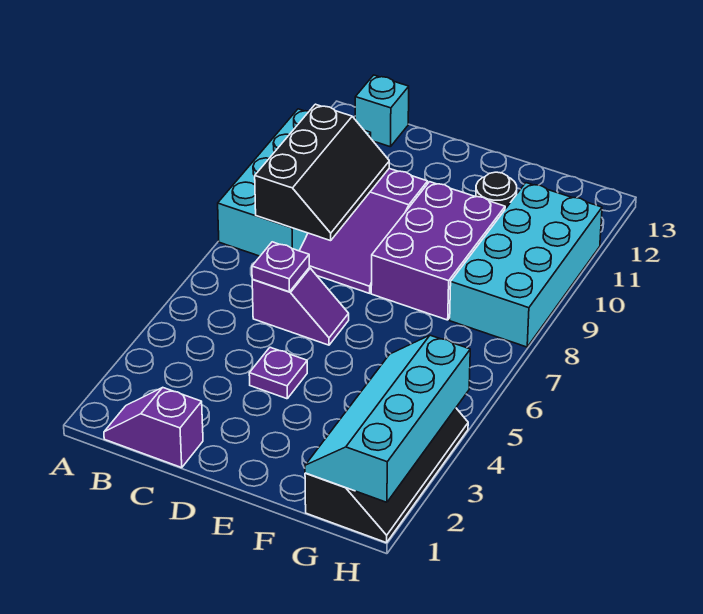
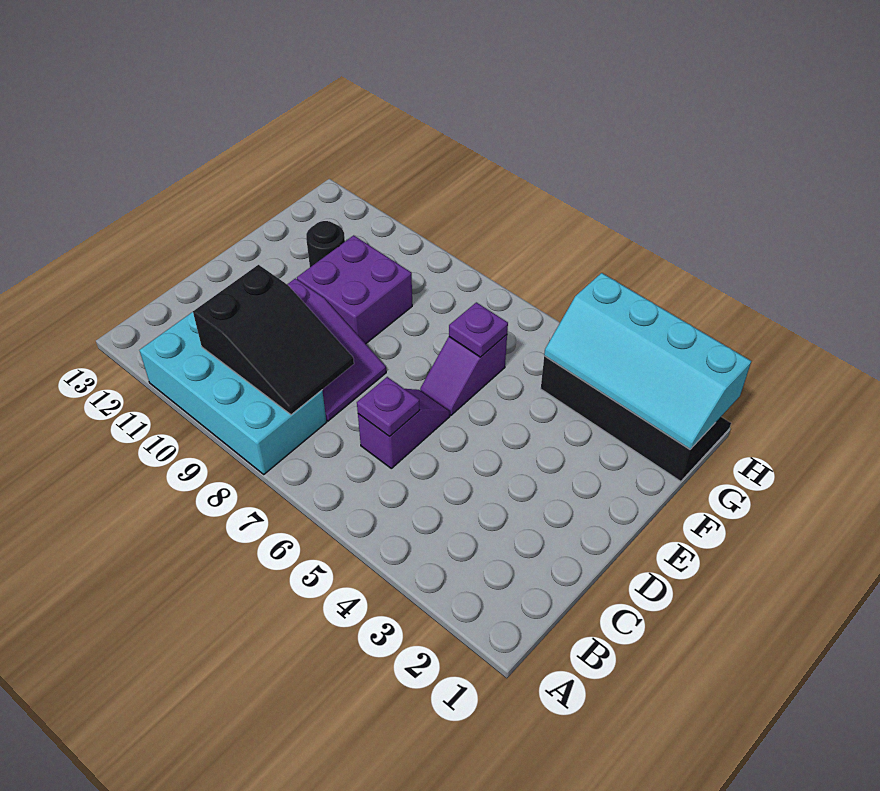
purple 1x2 slope [104,387,203,468] -> purple 1x2 slope moved to [420,335,507,416]
black 2x3 slope [255,104,389,241] -> black 2x3 slope turned to [193,265,354,415]
cyan 1x1 brick [355,75,409,147] -> none
purple 1x1 plate [249,347,307,399] -> purple 1x1 plate moved to [449,302,508,357]
purple 2x3 brick [371,182,505,320] -> purple 2x2 brick [297,235,412,344]
cyan 2x4 brick [450,183,602,347] -> none

